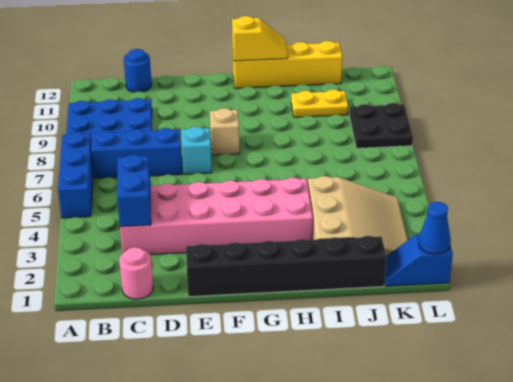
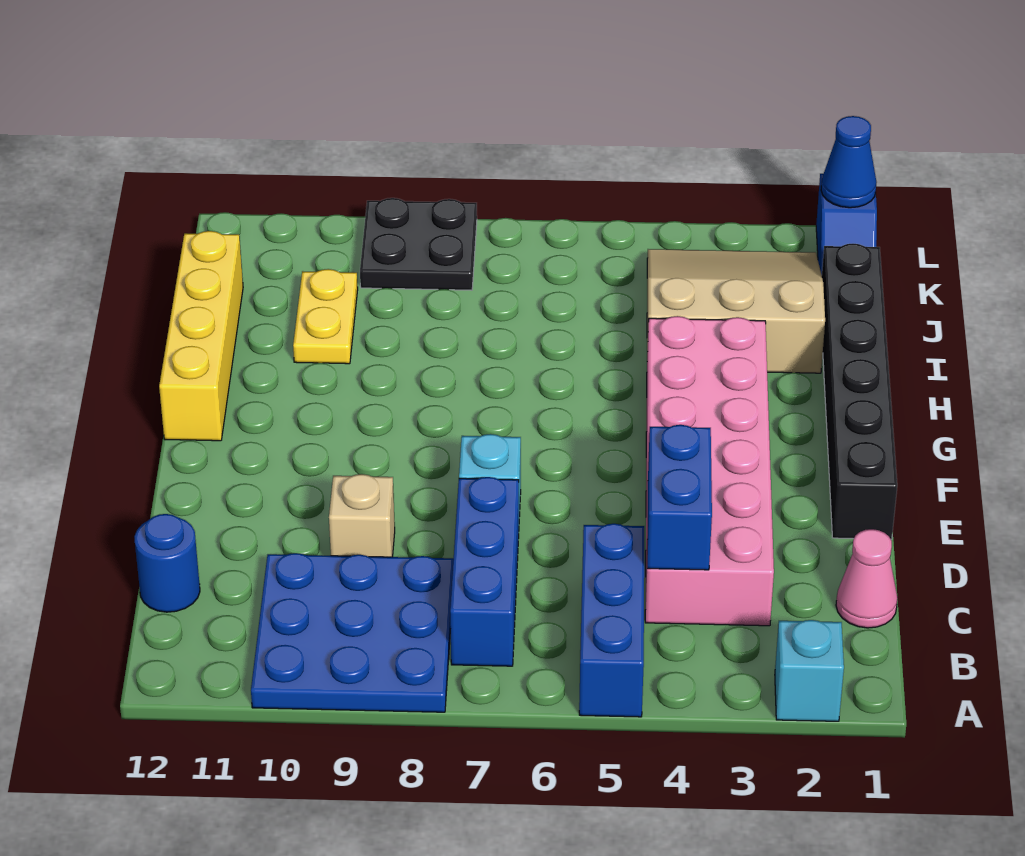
none -> cyan 1x1 brick [775,620,844,721]
blue 1x3 brick [58,132,93,218] -> blue 1x3 brick turned to [579,524,644,717]
pink 1x1 round brick [119,247,153,299] -> pink 1x1 cone [836,529,898,628]
blue 1x2 brick [117,155,151,227] -> blue 1x2 brick turned to [647,425,712,570]
tan 1x1 brick [210,108,239,155] -> tan 1x1 brick moved to [329,474,395,557]
yellow 1x2 slope [232,16,288,61] -> none

